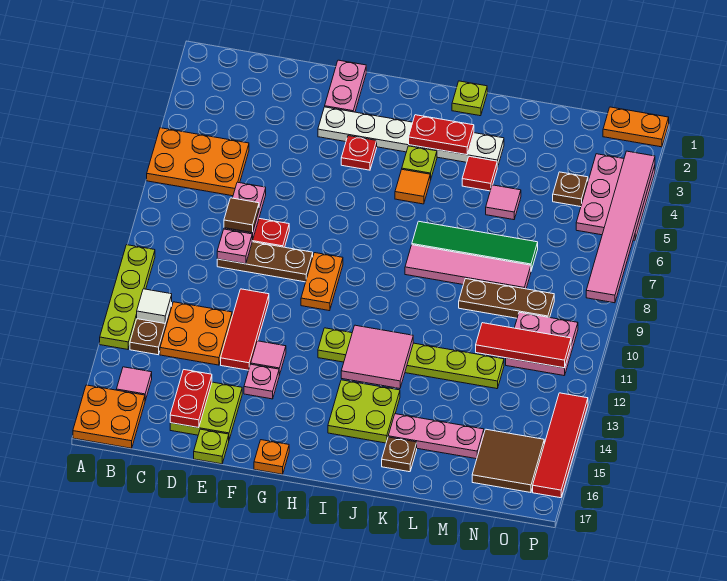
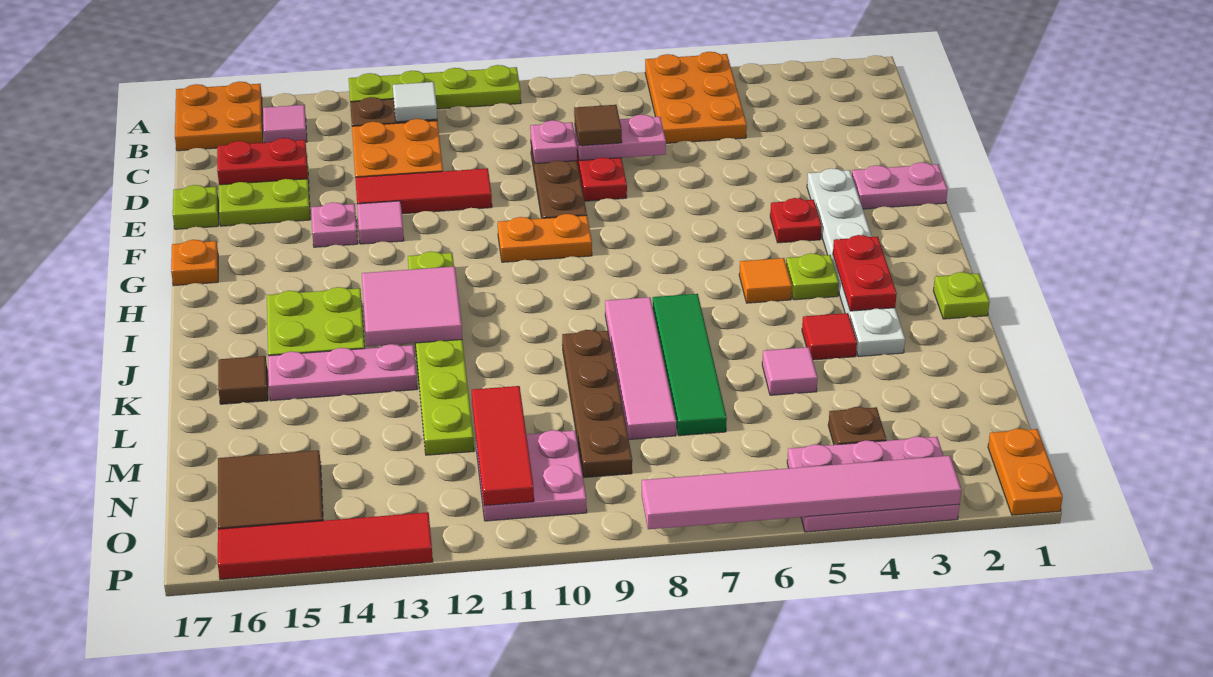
pink 1x3 plate [388,414,484,459] -> pink 1x3 plate turned to [268,344,417,401]
brown 1x1 plate [382,437,417,472] -> brown 1x1 tile [218,356,268,404]
brown 1x3 plate [459,279,554,318] -> brown 1x4 plate [562,330,632,478]

